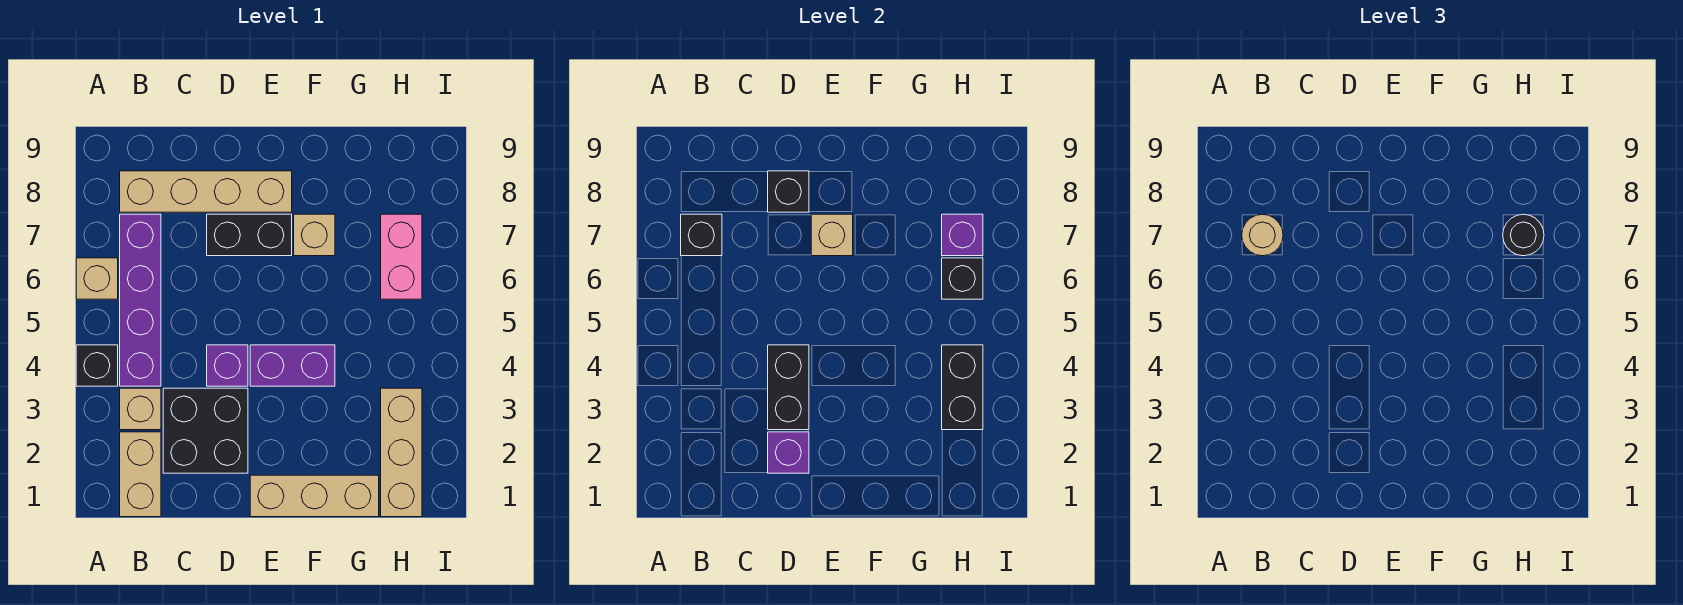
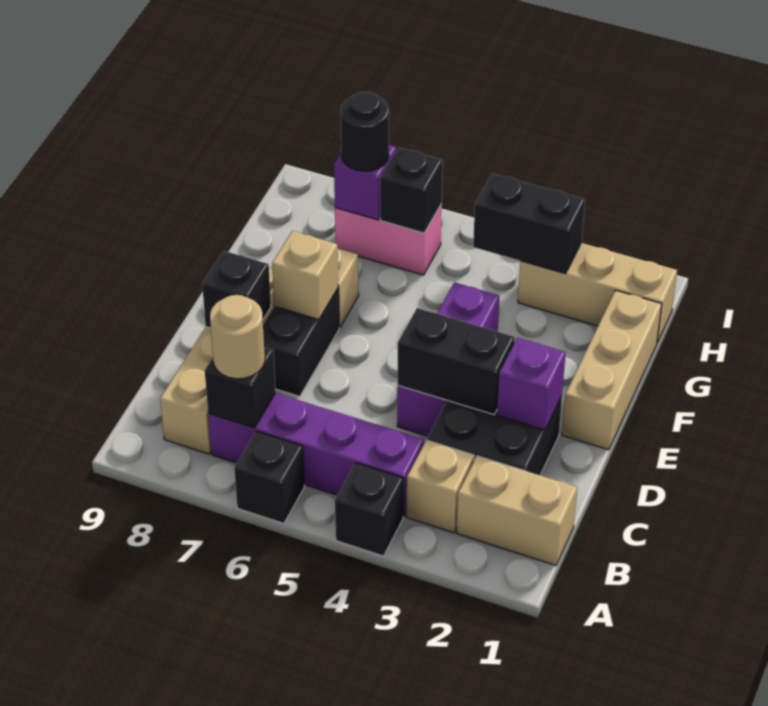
tan 1x1 brick [76,258,118,299] -> black 1x1 brick [234,431,305,524]

